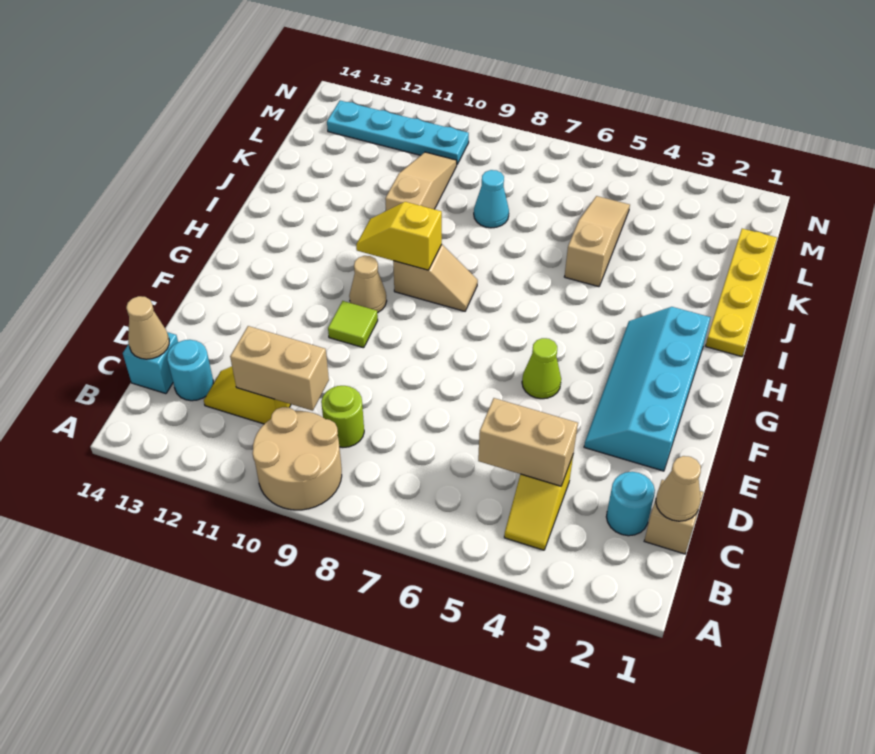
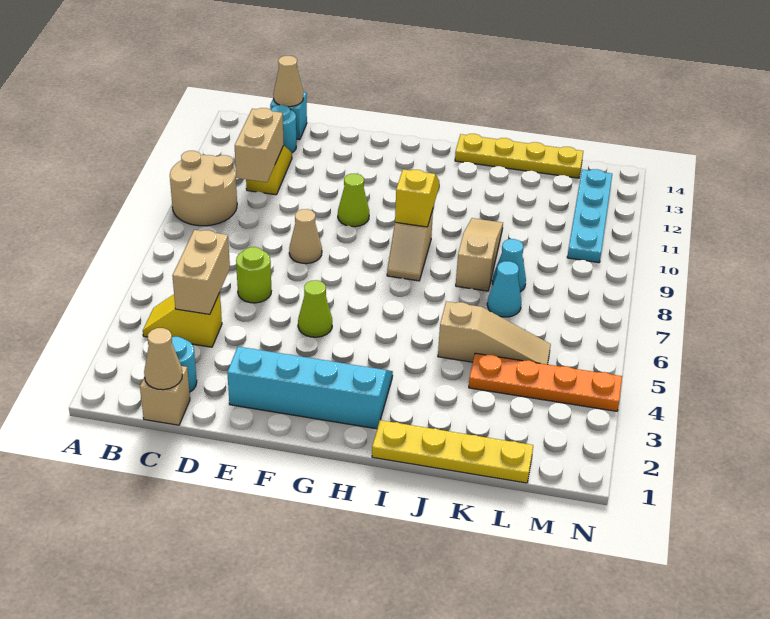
lime 1x1 round brick [321,386,364,447] -> lime 1x1 round brick moved to [236,247,271,303]
lime 1x1 tile [328,301,378,348] -> lime 1x1 cone [338,174,369,227]
tan 1x1 cone [349,256,387,313] -> tan 1x1 cone moved to [289,209,322,264]
none -> yellow 1x4 plate [455,134,583,178]
tan 1x3 slope [385,152,457,211] -> tan 1x3 slope turned to [456,218,503,291]
none -> orange 1x4 plate [469,353,622,411]
none -> cyan 1x1 cone [487,261,521,317]

